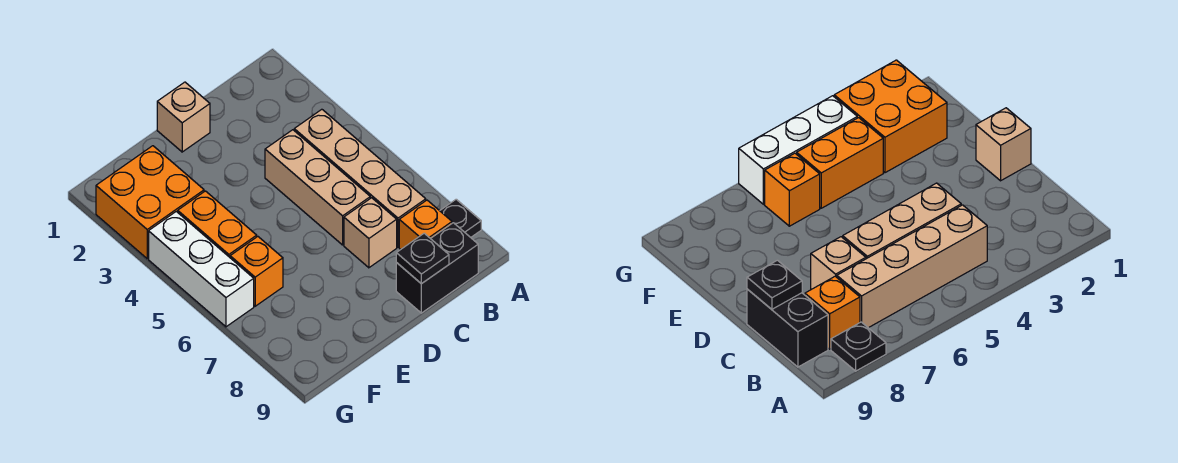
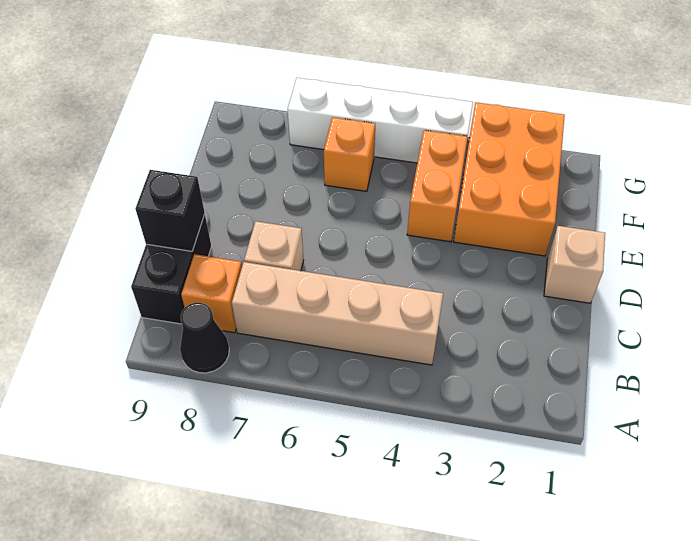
black 1x1 plate [440,199,481,237] -> black 1x1 cone [180,303,229,373]
tan 1x3 brick [265,130,370,245] -> none
black 1x1 plate [396,233,449,284] -> black 1x1 brick [135,170,205,251]
orange 2x2 brick [96,146,204,259] -> orange 2x3 brick [454,102,565,256]
orange 1x2 brick [178,191,257,257] -> orange 1x2 brick turned to [407,130,468,242]
white 1x3 brick [149,212,254,327] -> white 1x4 brick [288,78,473,163]

